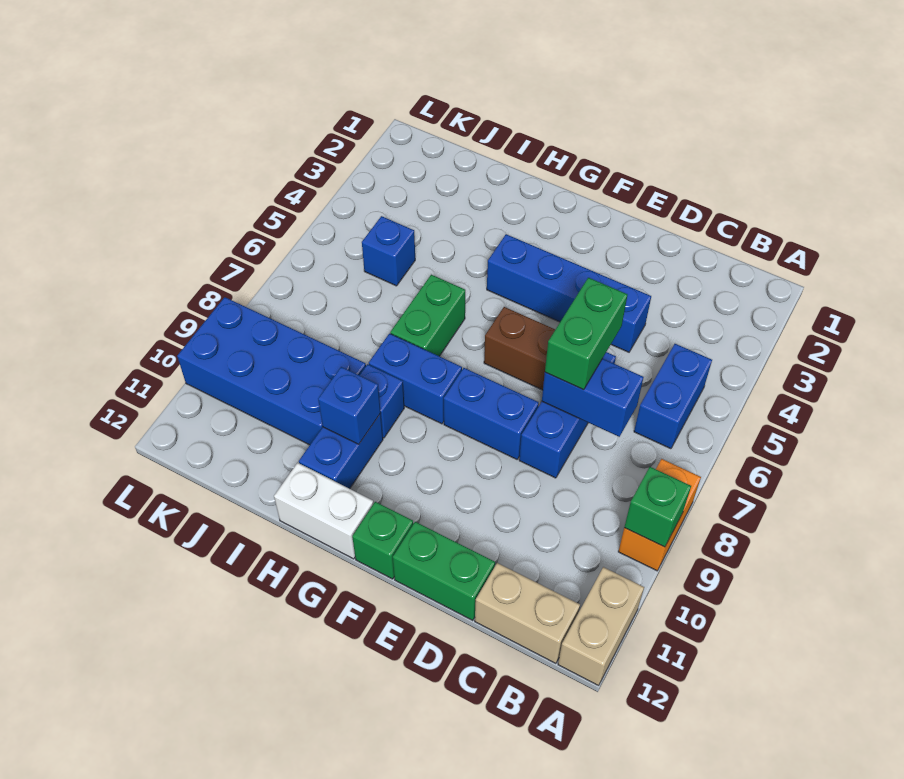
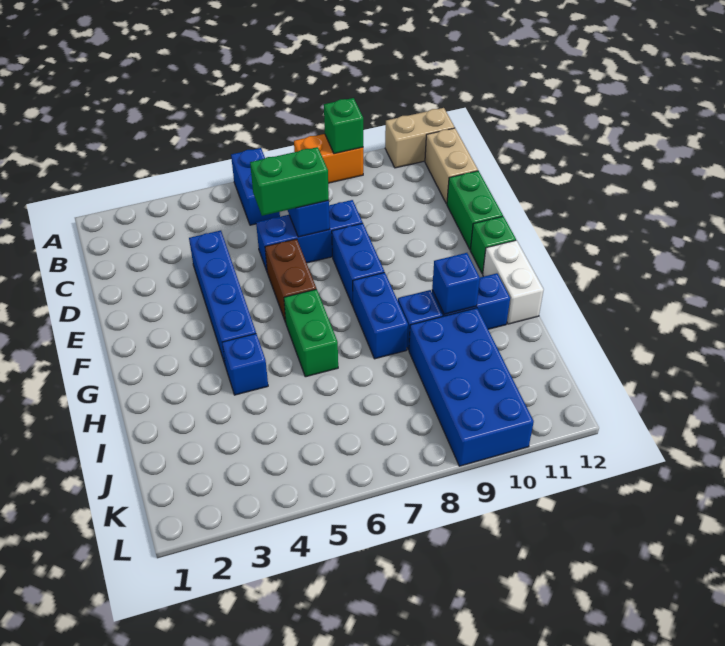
blue 1x2 brick [634,344,712,449] -> blue 1x2 brick turned to [231,148,280,225]
green 1x2 brick [390,275,465,356] -> green 1x2 brick turned to [284,289,338,377]
blue 1x1 brick [362,216,415,286] -> blue 1x1 brick moved to [222,334,268,395]

